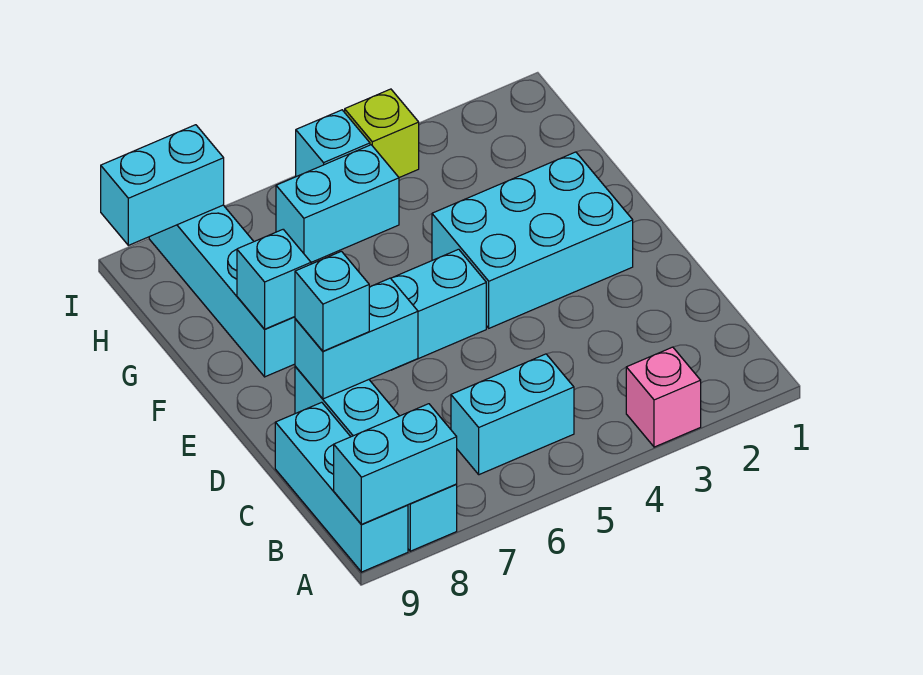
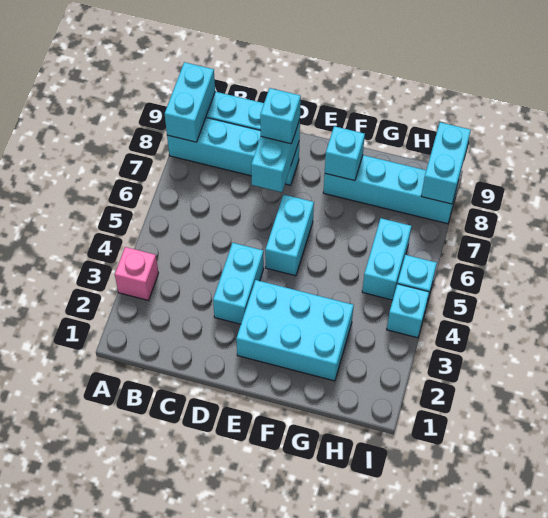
cyan 1x2 brick [451,354,574,475] -> cyan 1x2 brick moved to [213,243,264,324]
cyan 2x3 brick [432,152,633,328] -> cyan 2x3 brick turned to [236,280,354,381]
lime 1x1 brick [345,89,419,178] -> cyan 1x1 brick [387,284,429,338]

